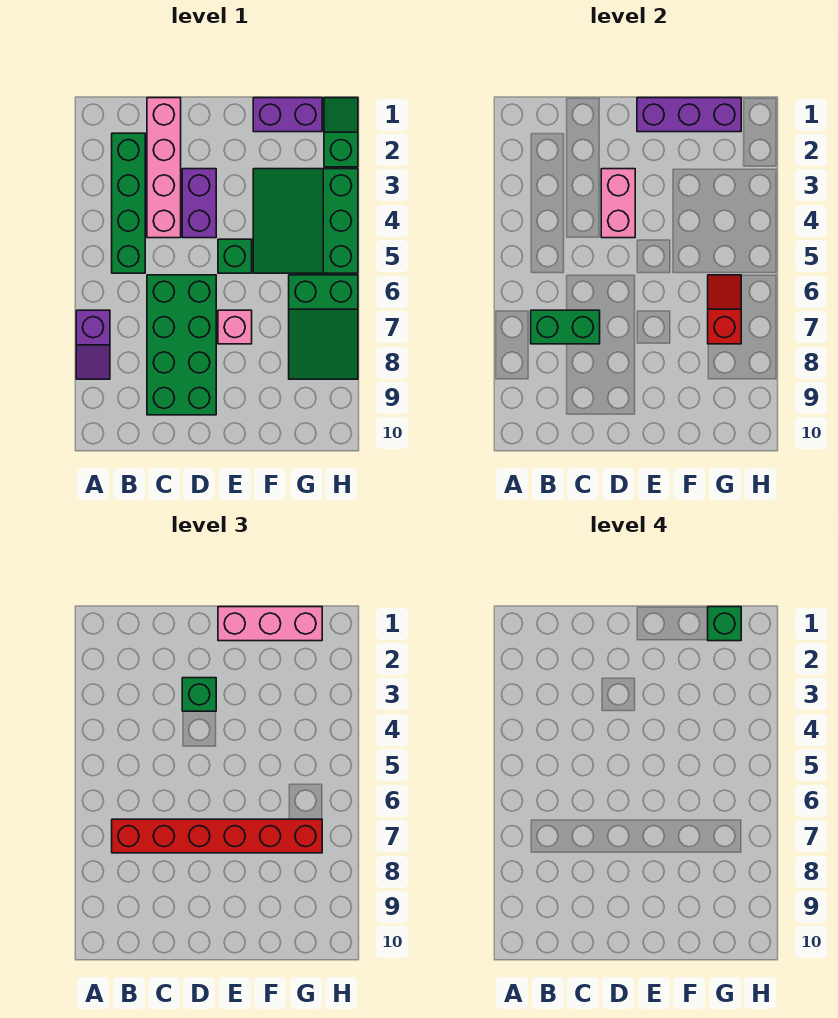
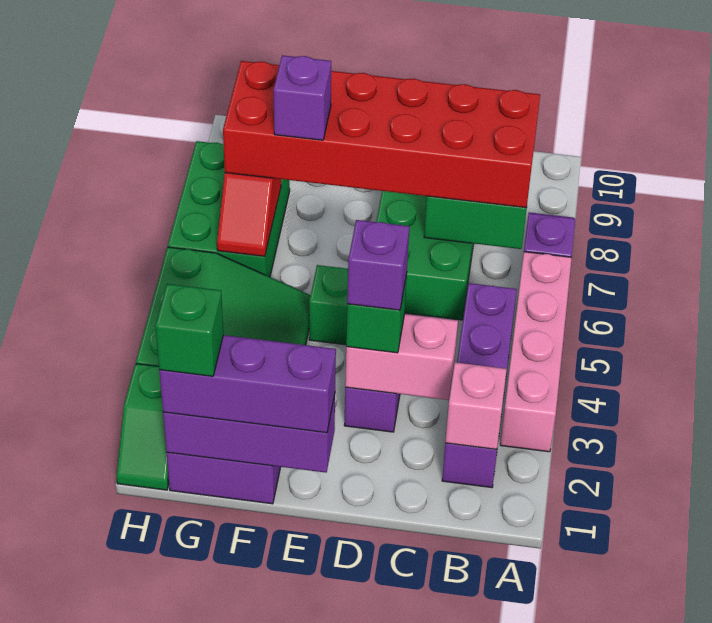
green 1x4 brick [112,133,145,273] -> purple 1x4 brick [442,283,517,488]
red 1x6 brick [112,819,322,853] -> red 2x6 brick [223,61,540,208]
pink 1x4 brick [147,98,181,238] -> pink 1x4 brick moved to [500,252,572,452]
pink 1x2 brick [601,169,635,238] -> pink 1x2 brick turned to [345,314,458,400]
none -> purple 1x1 brick [347,220,409,310]
pink 1x3 brick [218,607,322,641] -> purple 1x3 brick [159,335,336,433]
pink 1x1 brick [218,310,252,344] -> pink 1x1 brick moved to [445,362,507,449]
none -> purple 1x1 brick [274,55,331,140]
green 2x3 slope [289,275,358,379] -> green 2x3 brick [168,141,290,277]

